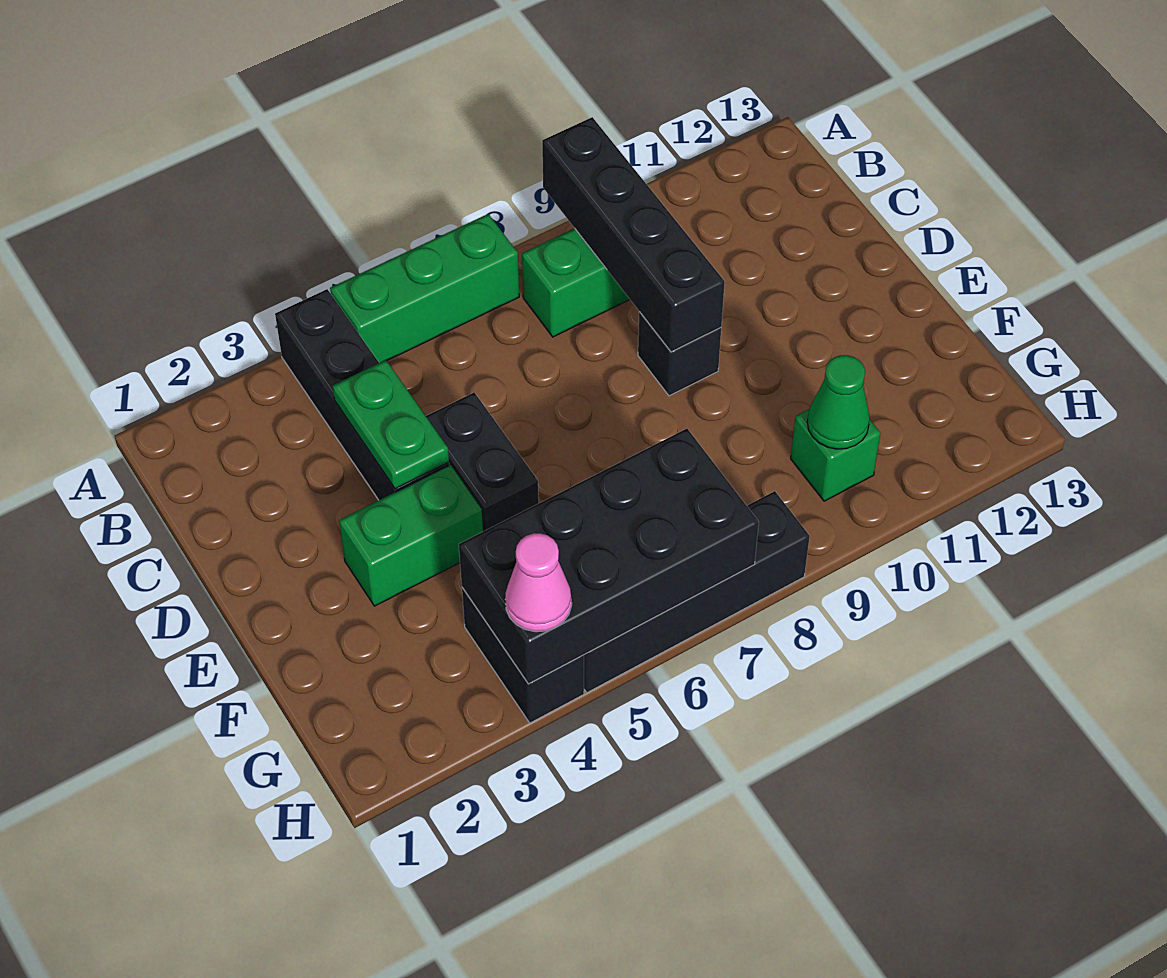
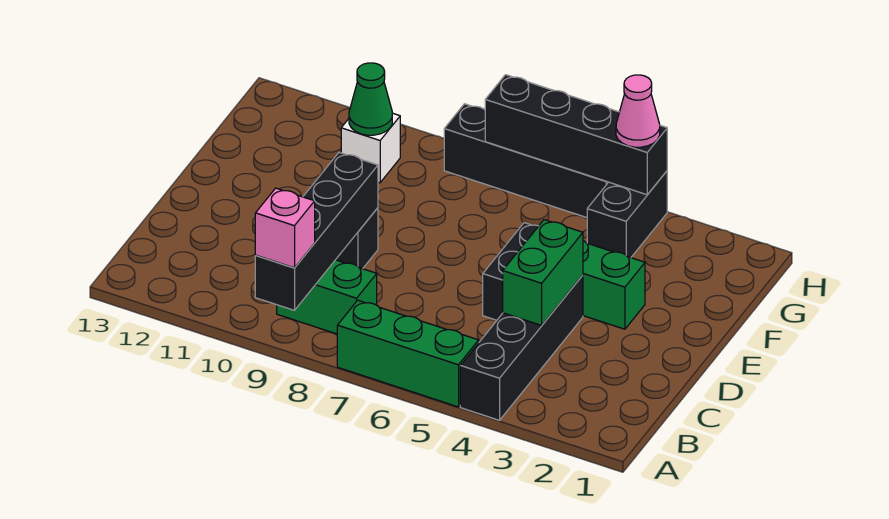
none -> pink 1x1 brick [255,188,315,268]
green 1x2 plate [333,360,449,489] -> green 1x2 brick [503,220,583,325]
black 2x4 brick [459,429,759,684] -> black 1x4 brick [485,75,667,195]
green 1x1 brick [791,409,880,501] -> white 1x1 brick [341,113,400,183]

